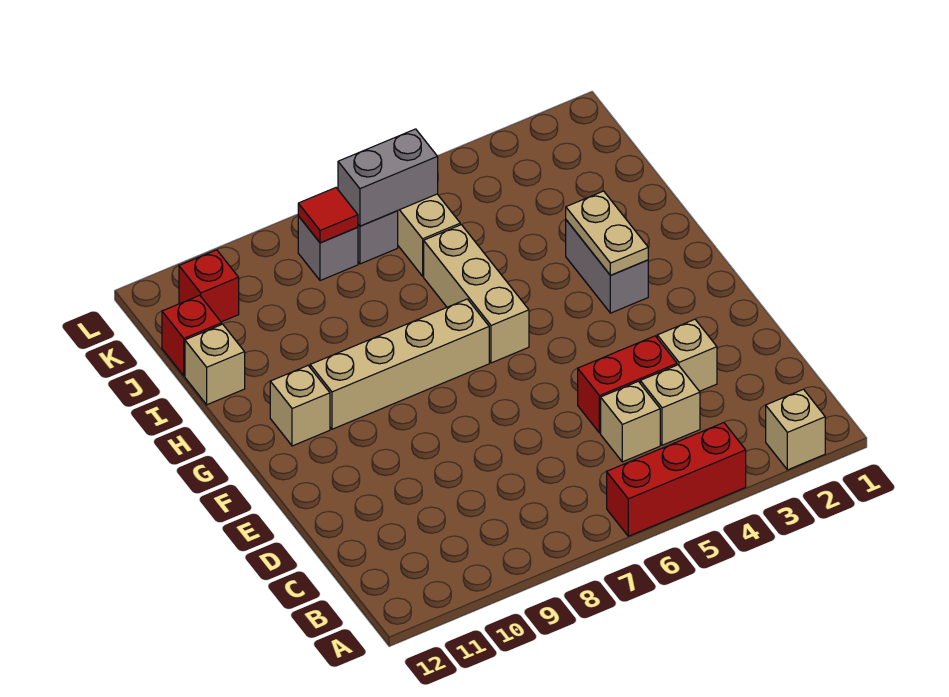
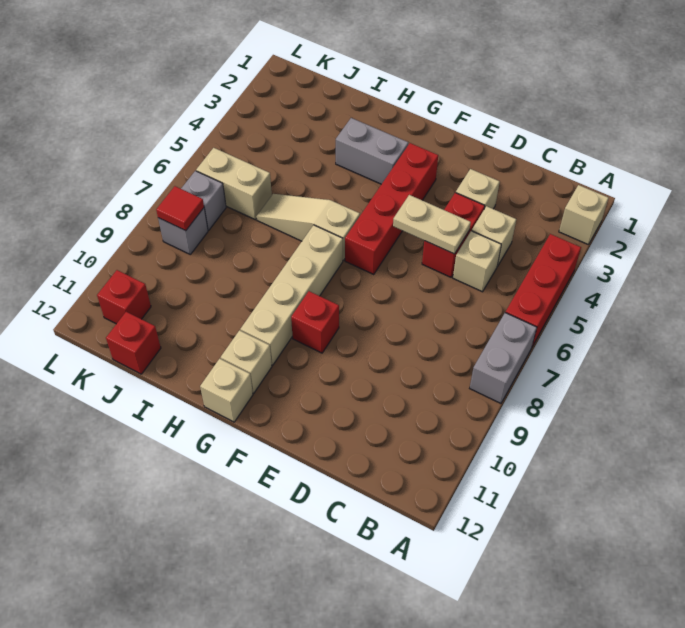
none -> red 1x4 brick [345,143,438,274]
none -> red 1x1 brick [291,291,339,353]
tan 1x2 plate [566,191,648,275] -> tan 1x2 plate moved to [393,195,471,254]
tan 1x3 brick [424,225,529,363] -> tan 1x3 slope [256,194,360,260]
tan 1x1 brick [185,324,245,405] -> tan 1x1 brick moved to [200,359,253,422]
grey 1x2 brick [338,129,438,226] -> grey 1x2 brick moved to [470,313,537,403]

